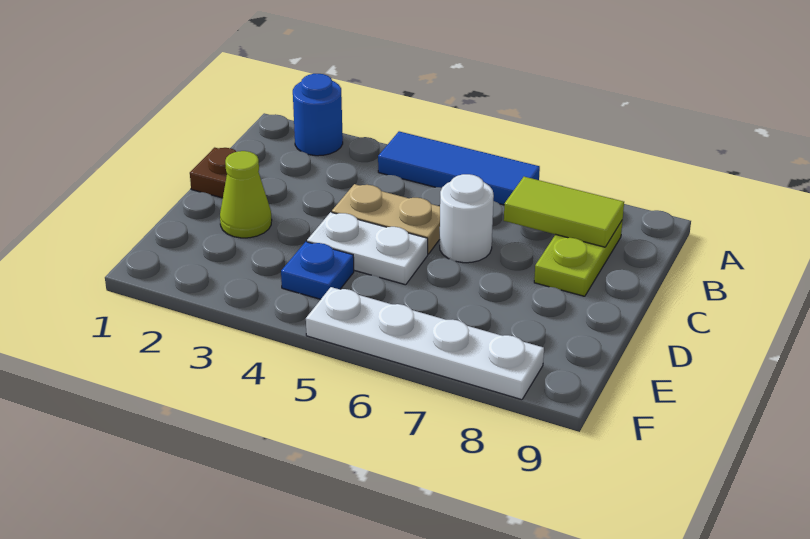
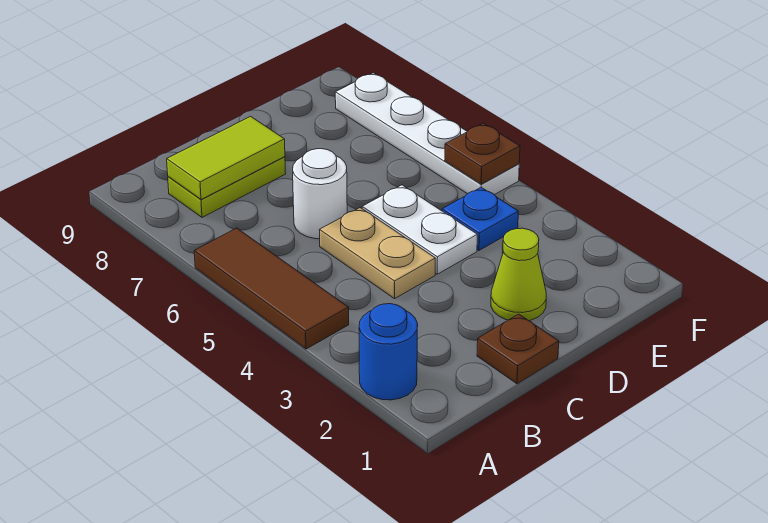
blue 1x3 tile [378,131,540,205] -> brown 1x3 tile [194,228,349,349]
lime 1x2 tile [504,177,624,247] -> lime 1x2 tile turned to [167,116,285,199]
none -> brown 1x1 plate [445,123,520,184]

